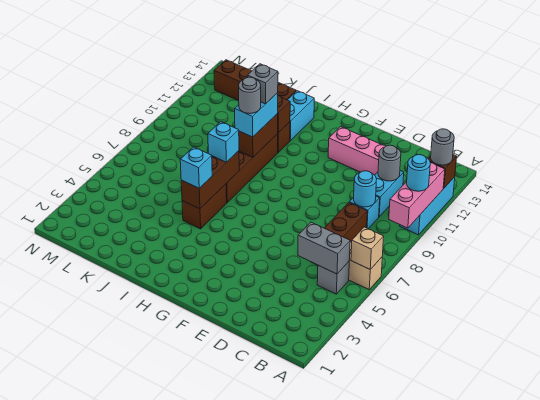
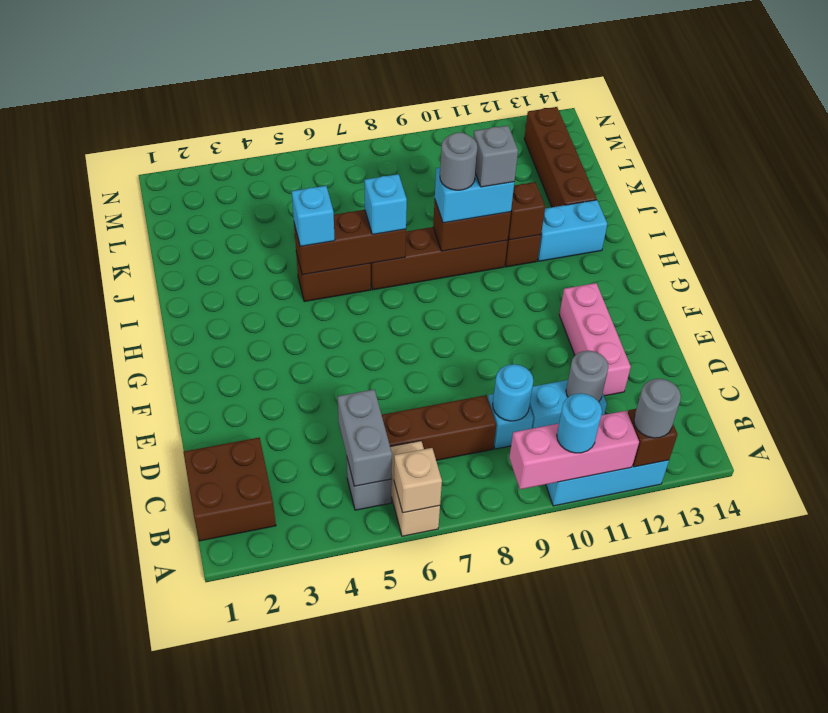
none -> brown 2x2 brick [183,437,276,541]

